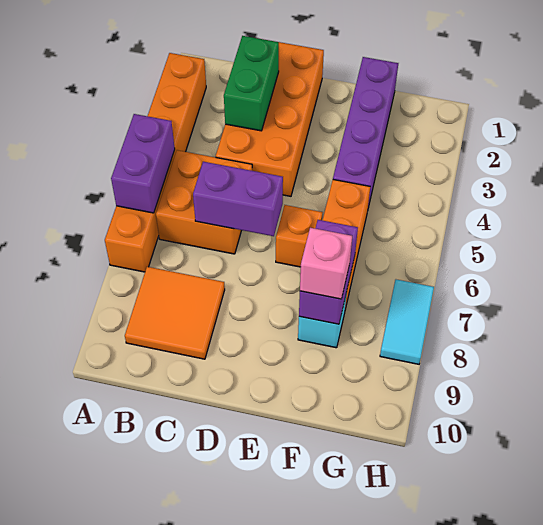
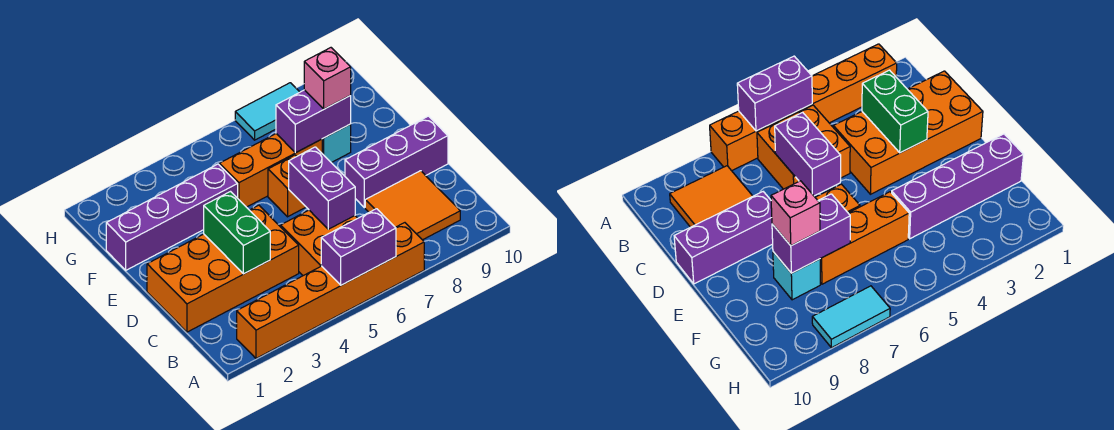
green 1x2 brick [224,36,279,131] -> green 1x2 brick turned to [204,192,270,274]
none -> purple 1x3 brick [345,116,448,208]

